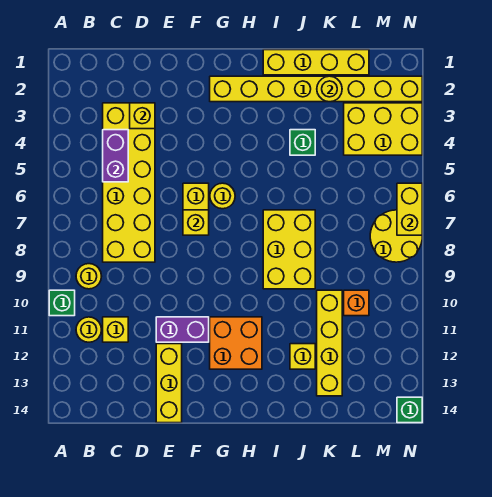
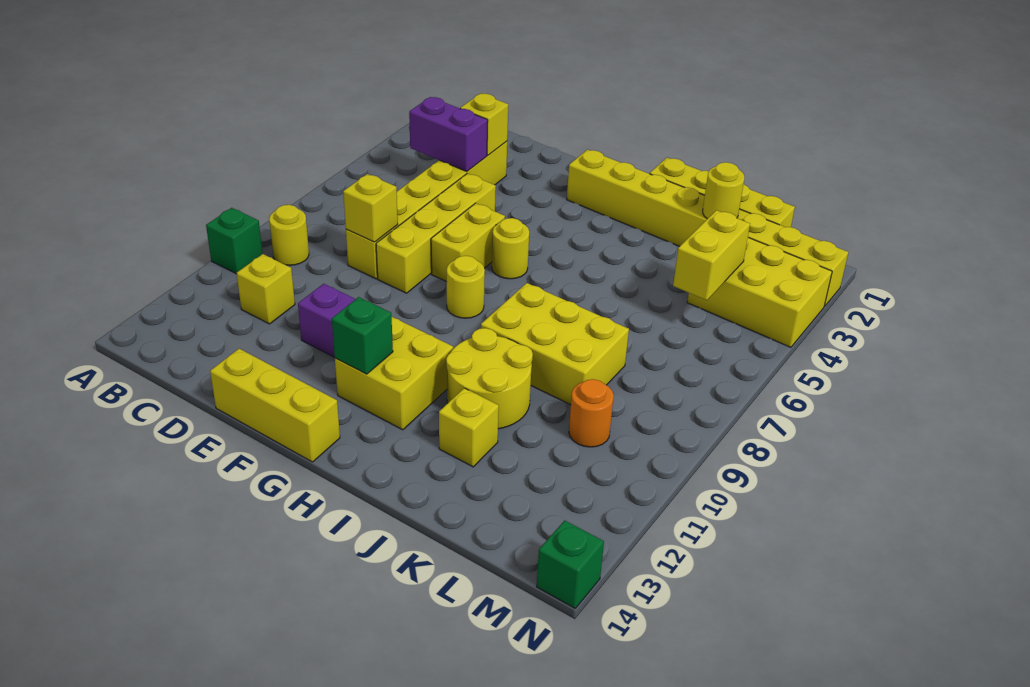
yellow 1x1 round brick [76,317,102,342] -> yellow 1x1 round brick moved to [447,256,485,318]
yellow 2x6 brick [103,103,155,262] -> yellow 1x6 brick [346,141,507,279]
purple 1x2 brick [103,130,128,182] -> purple 1x2 brick turned to [409,97,488,171]
yellow 1x3 brick [156,344,182,423] -> yellow 1x3 brick turned to [210,349,340,462]
yellow 1x1 brick [183,210,209,235] -> yellow 1x1 brick moved to [343,174,398,242]
orange 2x2 brick [210,317,262,369] -> yellow 2x2 brick [335,317,453,430]
yellow 2x3 brick [263,210,315,289] -> yellow 2x3 brick turned to [481,283,629,405]
green 1x1 brick [290,130,315,155] -> green 1x1 brick moved to [332,297,393,374]
yellow 1x4 brick [317,290,342,396] -> yellow 1x4 brick moved to [376,174,496,293]
orange 1x1 brick [344,290,369,316] -> orange 1x1 round brick [569,379,614,447]
yellow 2x2 round brick [370,210,422,262] -> yellow 2x2 round brick moved to [446,328,533,429]
yellow 1x2 brick [397,183,422,235] -> yellow 1x2 brick moved to [673,210,750,300]

